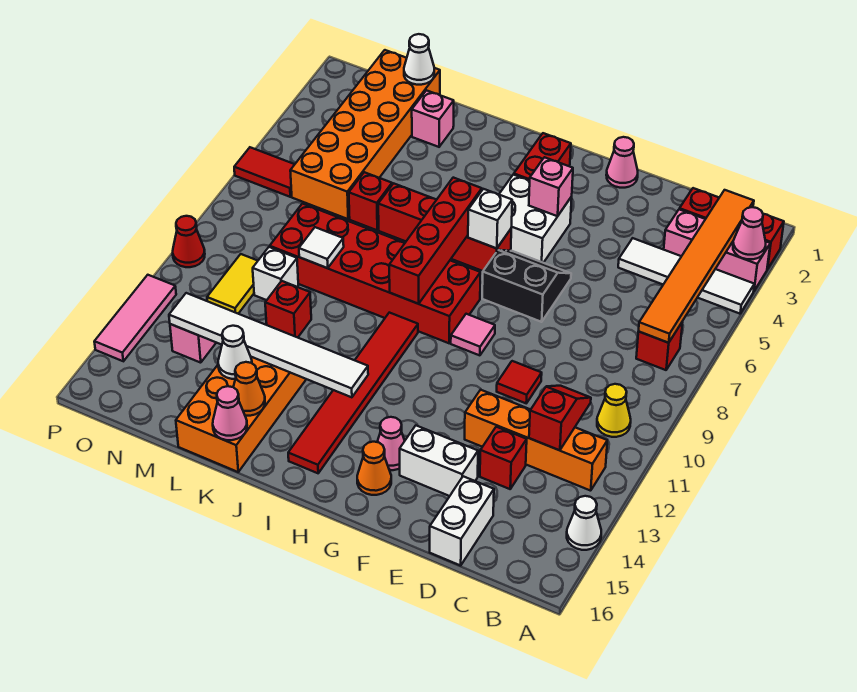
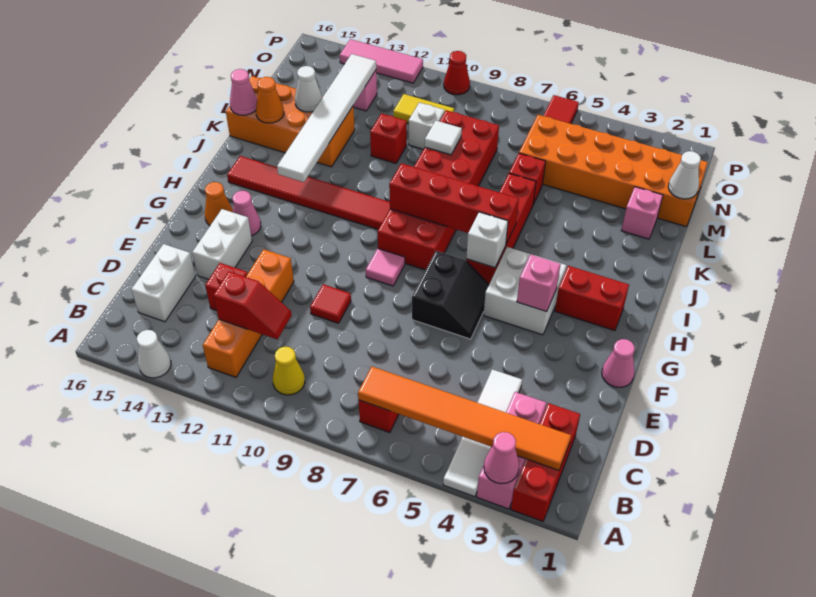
white 1x2 brick [430,476,494,566] -> white 1x2 brick turned to [131,244,196,322]

